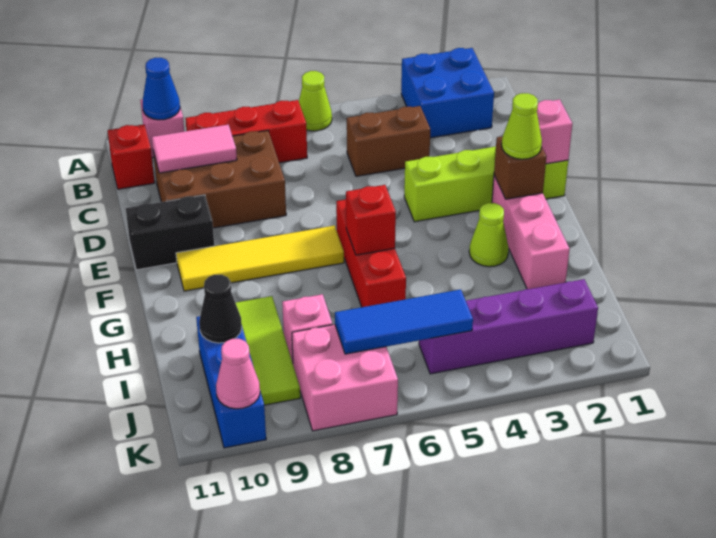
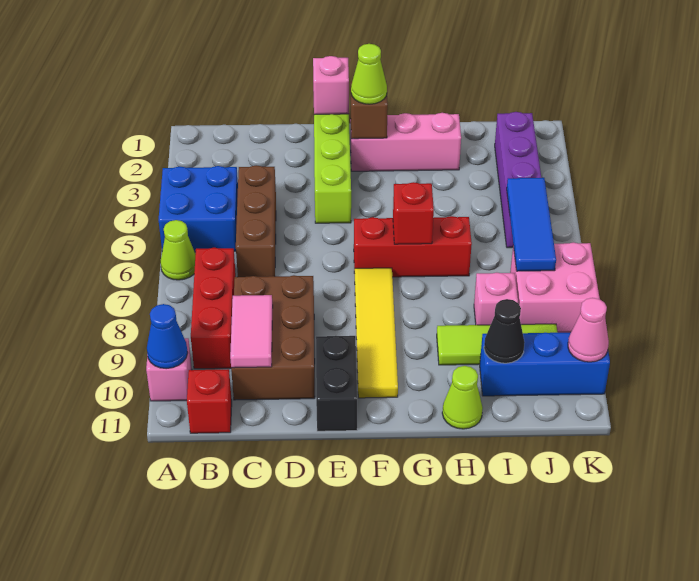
blue 2x2 brick [401,48,494,138] -> blue 2x2 brick moved to [159,166,238,252]
brown 1x2 brick [347,106,430,176] -> brown 1x3 brick [236,165,276,277]
lime 1x1 cone [469,203,509,267] -> lime 1x1 cone moved to [442,366,483,429]

